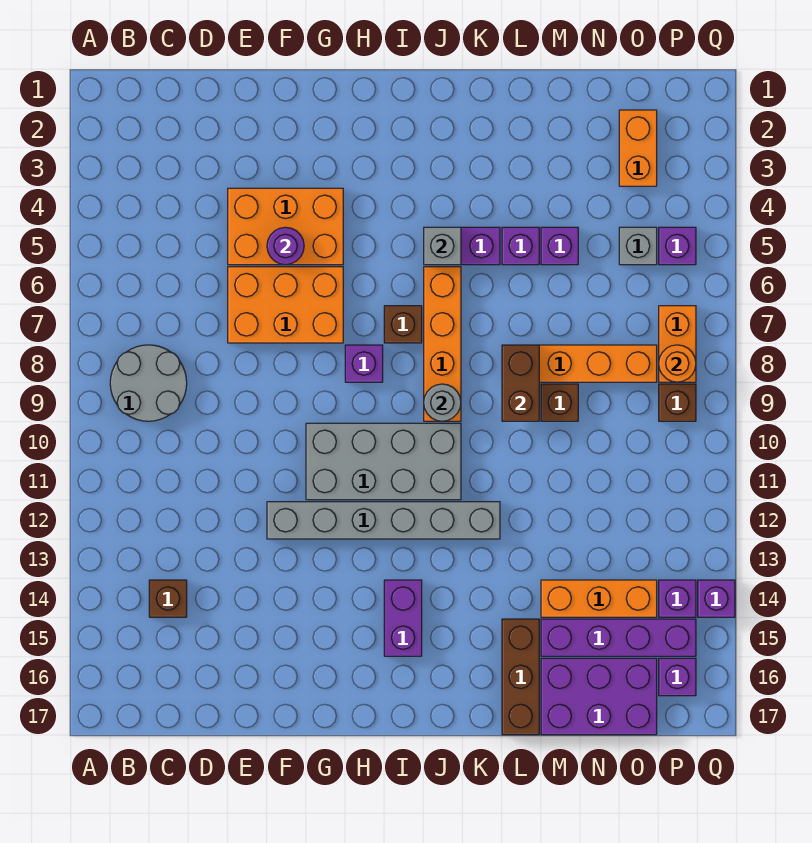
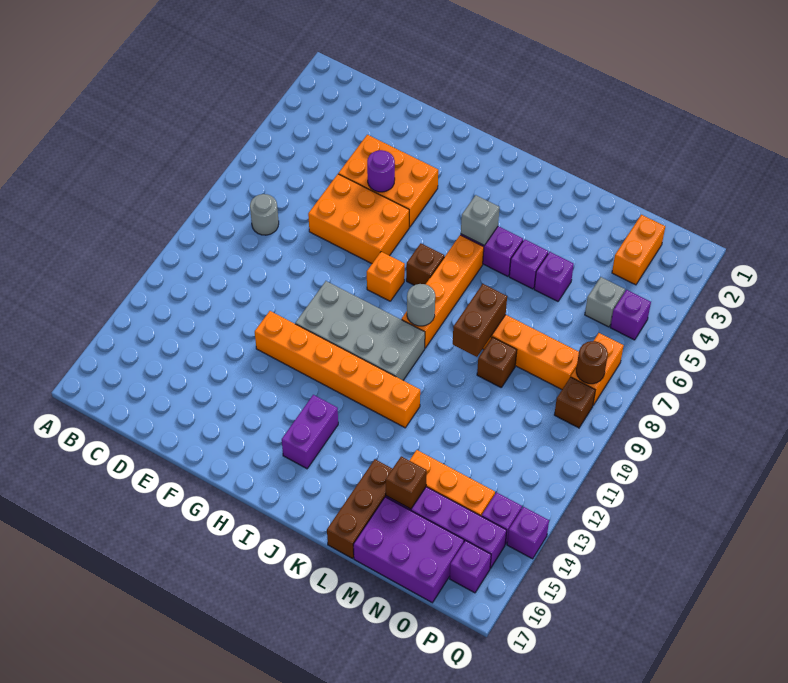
grey 2x2 round brick [110,345,187,421] -> grey 1x1 round brick [250,194,279,235]
brown 1x1 brick [149,580,187,617] -> brown 1x1 brick moved to [386,456,427,509]
grey 1x6 brick [267,502,500,539] -> orange 1x6 brick [255,311,420,428]
purple 1x1 brick [345,345,383,382] -> orange 1x1 brick [367,252,405,301]
orange 1x1 round brick [659,345,696,382] -> brown 1x1 round brick [576,341,608,384]

